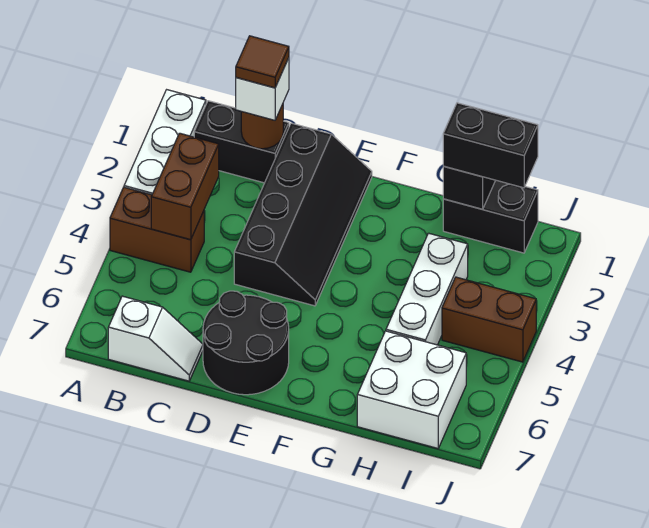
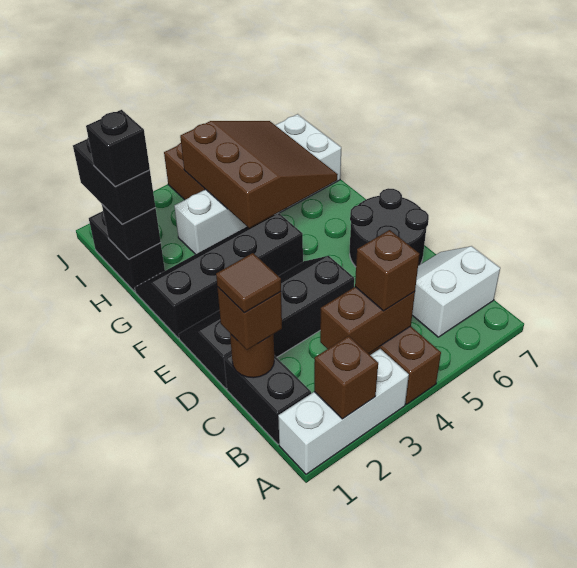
none -> brown 1x1 brick [314,336,378,419]
none -> brown 1x1 brick [355,230,420,311]
white 1x2 slope [108,296,203,381] -> white 2x2 slope [412,246,500,337]
white 1x1 brick [236,58,289,120] -> brown 1x1 brick [217,287,282,350]
none -> black 2x4 slope [135,213,303,338]
none -> brown 3x3 slope [180,121,338,228]
none -> black 1x1 brick [86,110,150,187]

